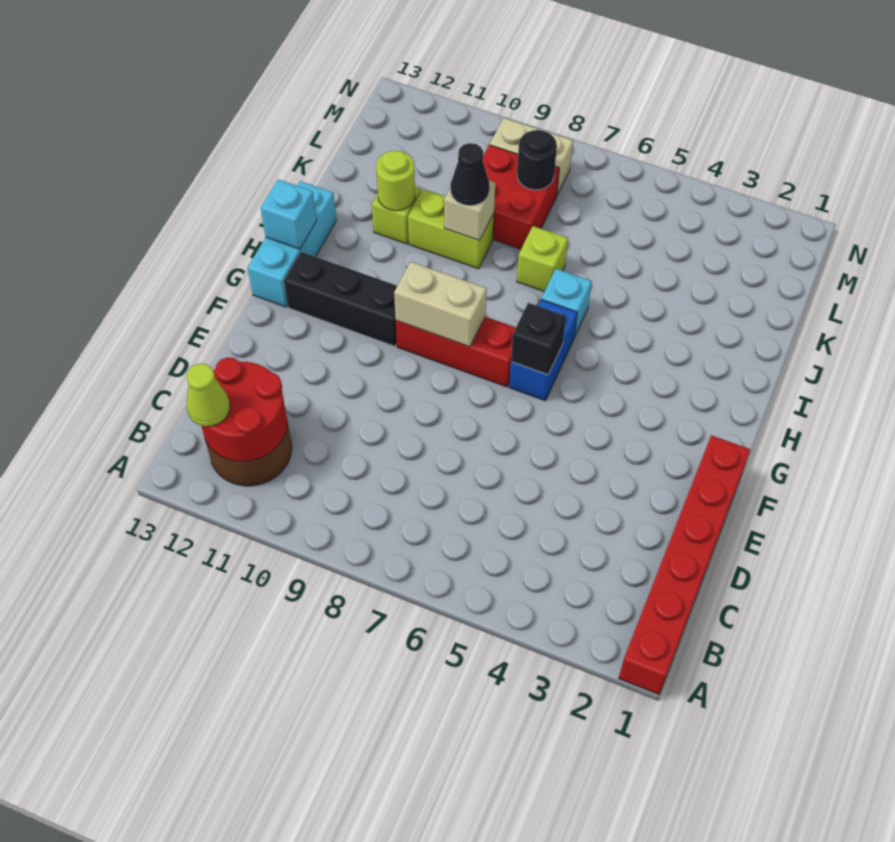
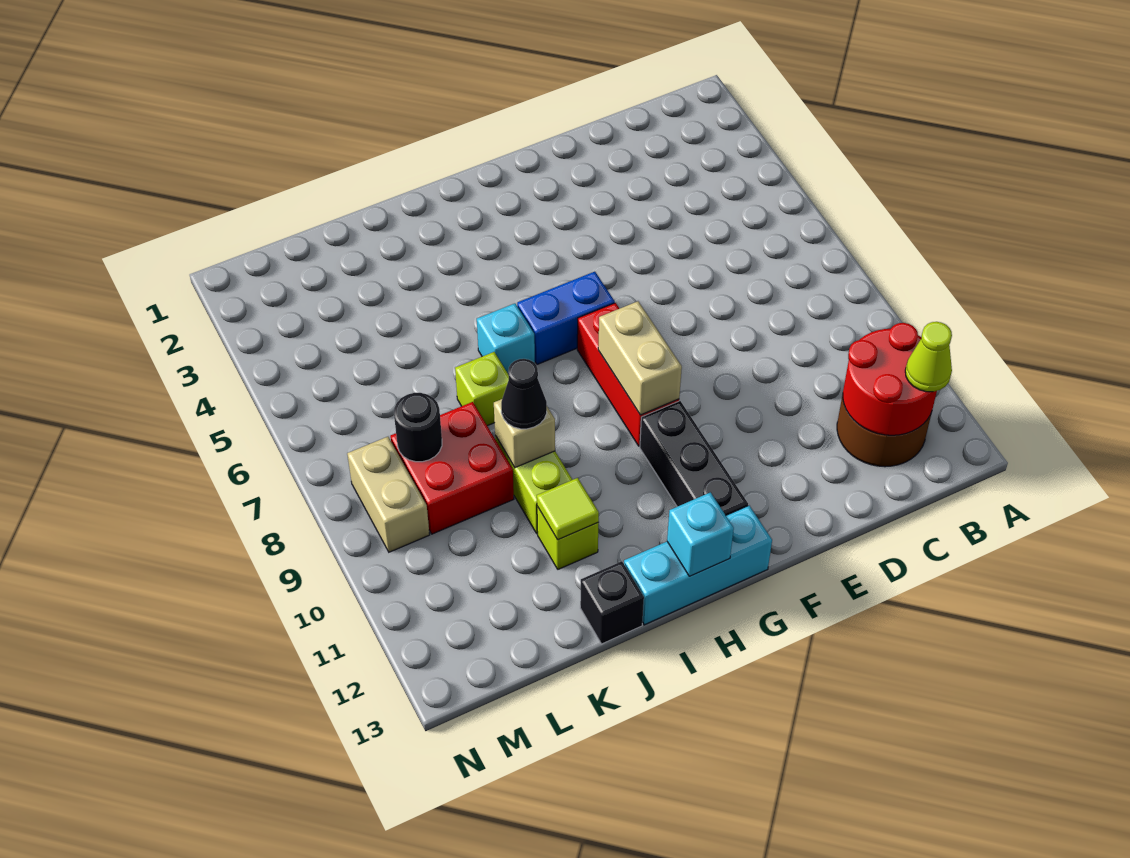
red 1x6 brick [619,435,750,694] -> none
black 1x1 brick [511,303,566,375] -> black 1x1 brick moved to [580,561,644,644]
lime 1x1 round brick [376,151,415,211] -> lime 1x1 tile [537,478,599,540]

